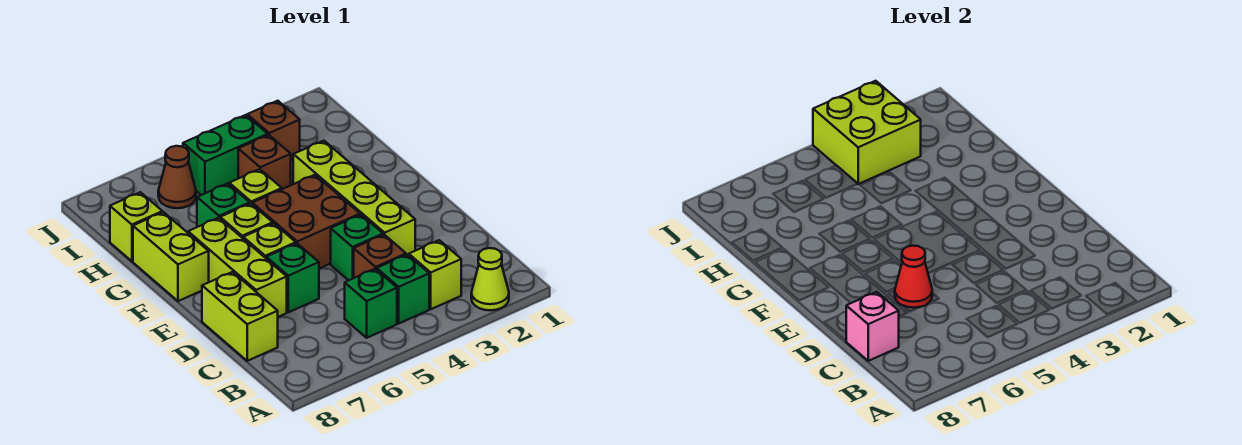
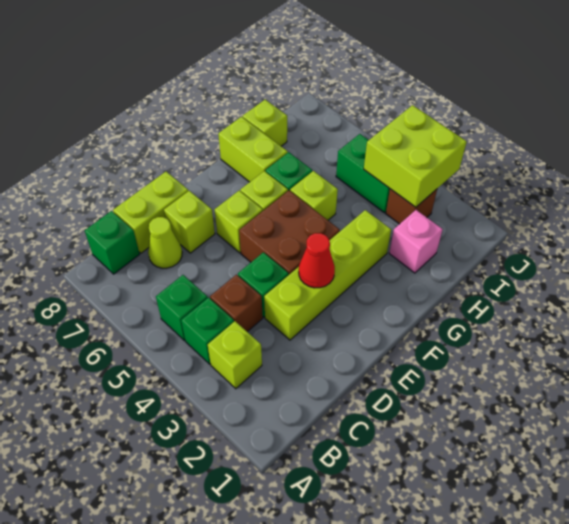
lime 1x1 cone [471,248,509,310] -> lime 1x1 cone moved to [148,217,182,268]
pink 1x1 brick [846,292,899,361] -> pink 1x1 brick moved to [389,210,443,273]
green 1x1 brick [266,243,319,312] -> green 1x1 brick moved to [85,211,140,274]
red 1x1 cone [895,246,932,308] -> red 1x1 cone moved to [299,233,335,288]
lime 1x3 brick [188,218,287,317] -> lime 1x1 brick [164,191,215,253]
lime 1x2 brick [133,212,209,301] -> lime 1x2 brick turned to [218,117,288,182]
brown 1x1 brick [238,135,291,189] -> none
brown 1x1 cone [158,146,196,208] -> none

